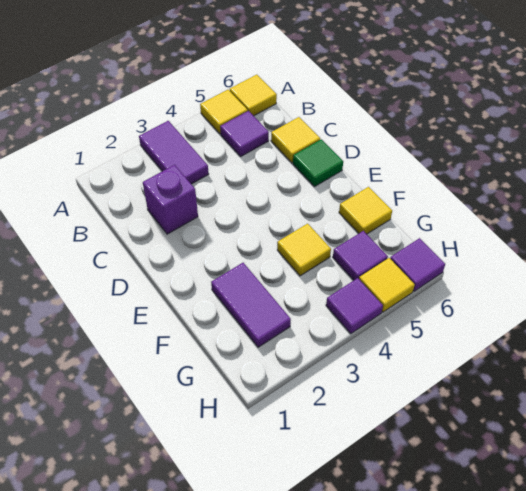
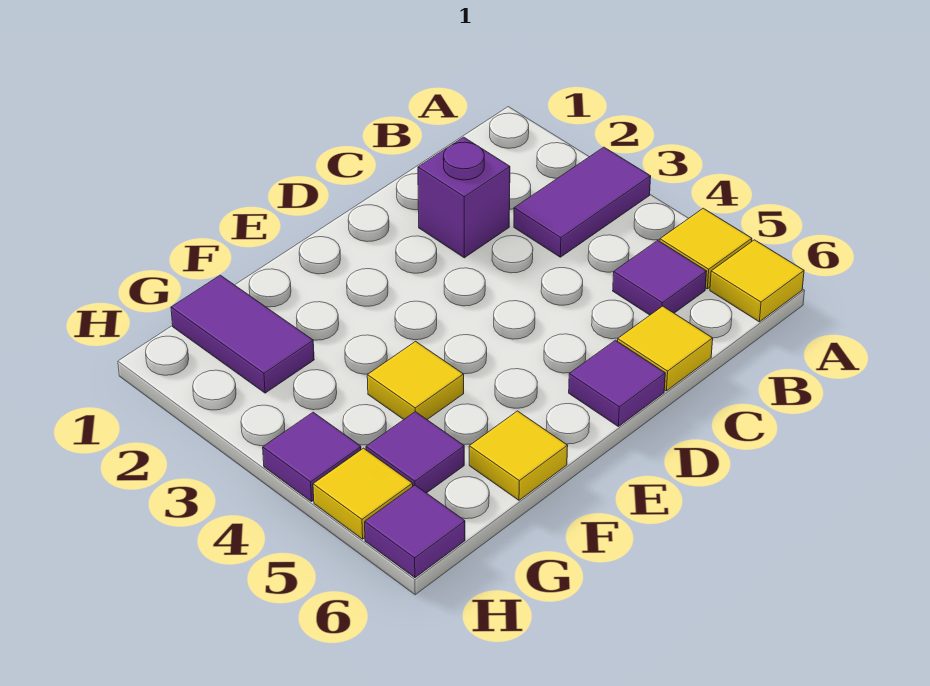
green 1x1 tile [293,139,343,187] -> purple 1x1 tile [569,340,665,426]
purple 1x2 tile [211,263,291,347] -> purple 1x2 tile turned to [171,275,314,393]

